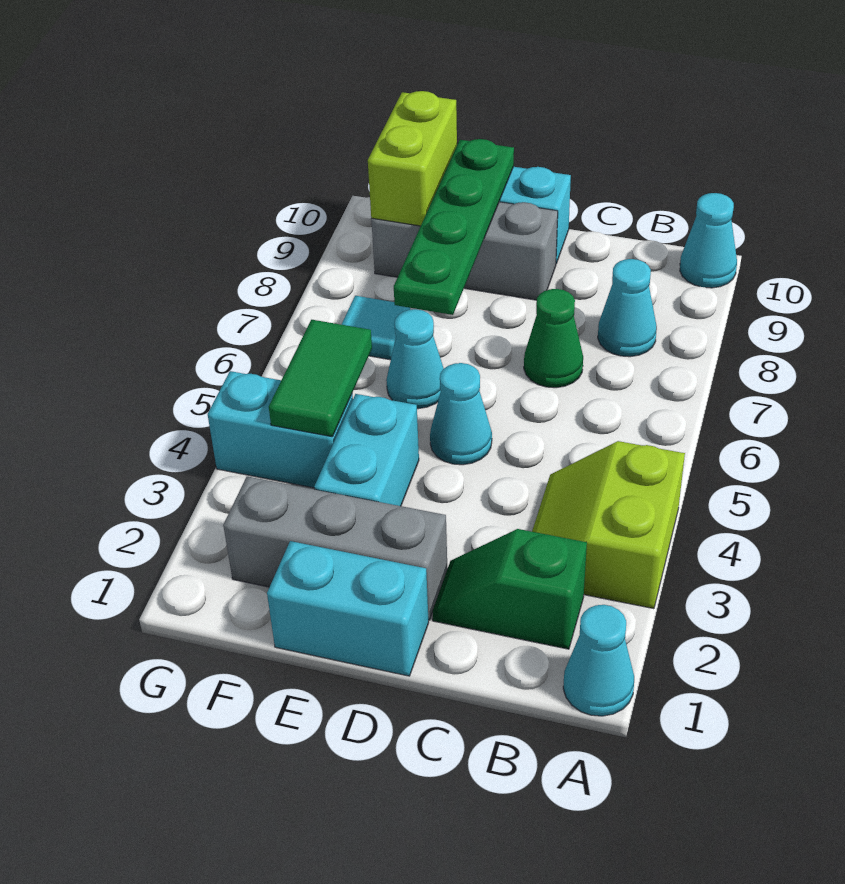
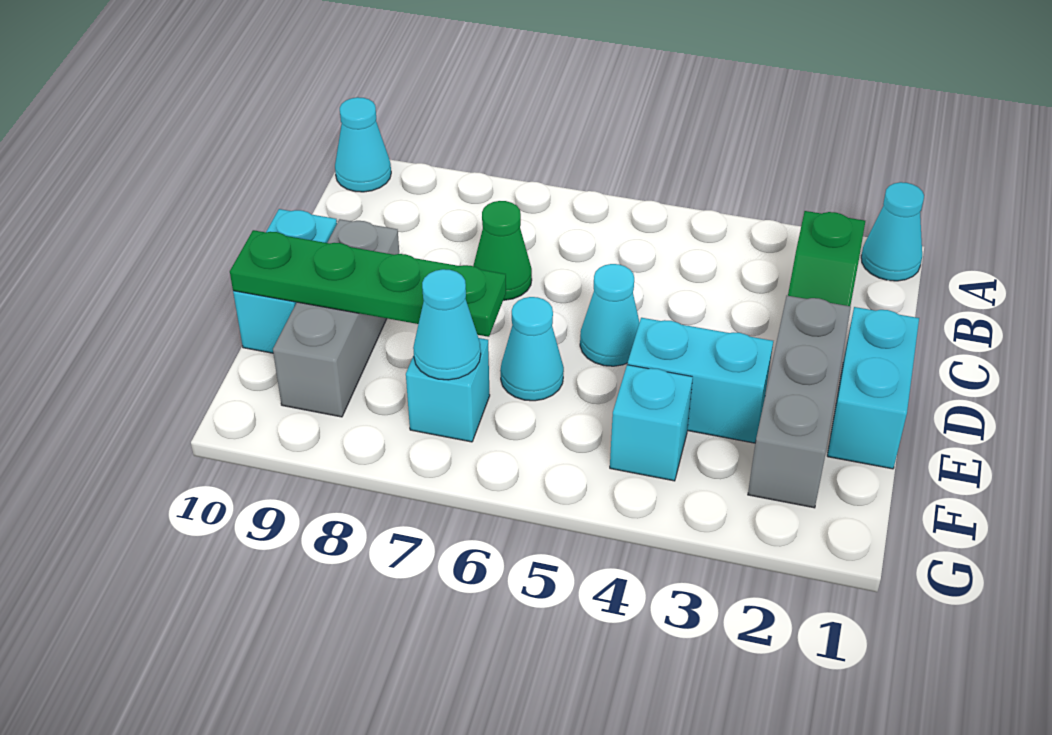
lime 2x2 slope [532,441,685,609] -> none
cyan 1x1 cone [598,259,657,357] -> cyan 1x1 cone moved to [413,269,481,380]
cyan 1x2 brick [208,371,353,488] -> cyan 1x1 brick [610,365,693,481]
green 1x2 tile [269,320,372,437] -> none
cyan 1x1 tile [341,296,410,360] -> cyan 1x1 brick [406,338,490,442]
lime 1x2 brick [368,91,457,226] -> none

